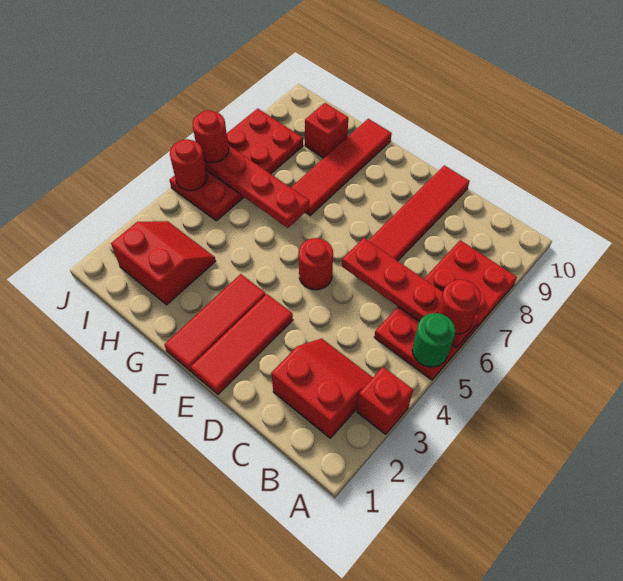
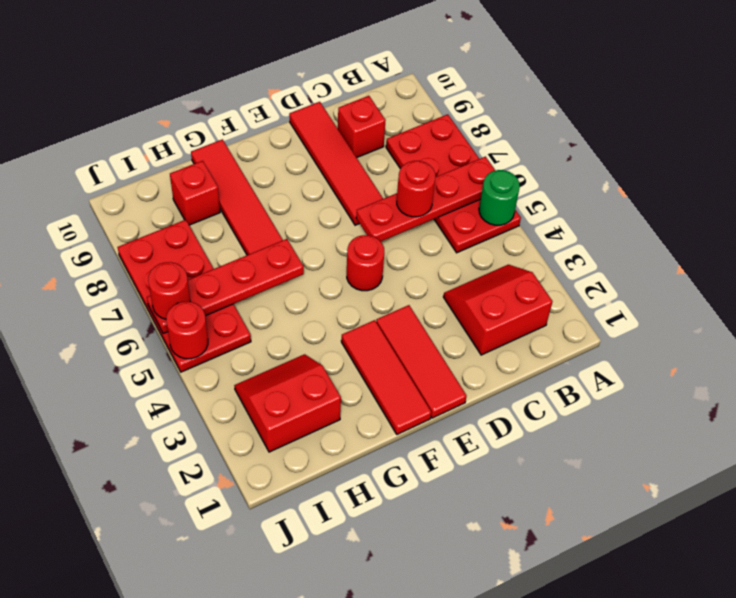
red 1x1 brick [357,367,413,434] -> red 1x1 brick moved to [338,96,386,158]
red 1x1 round brick [437,280,481,334] -> red 1x1 round brick moved to [397,161,435,217]

